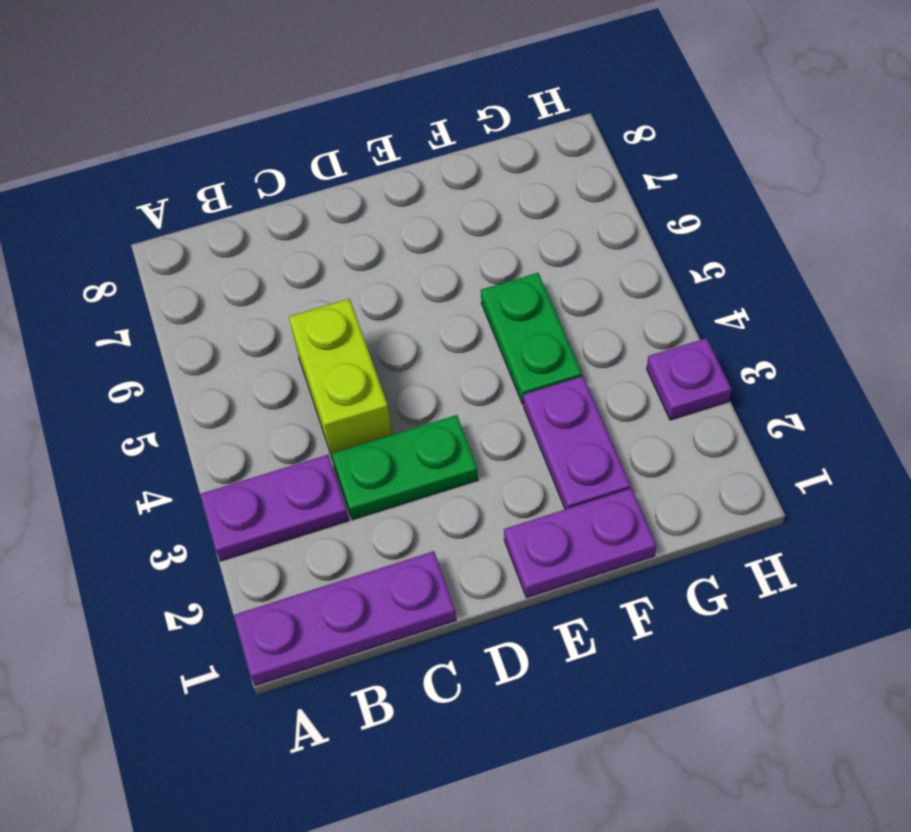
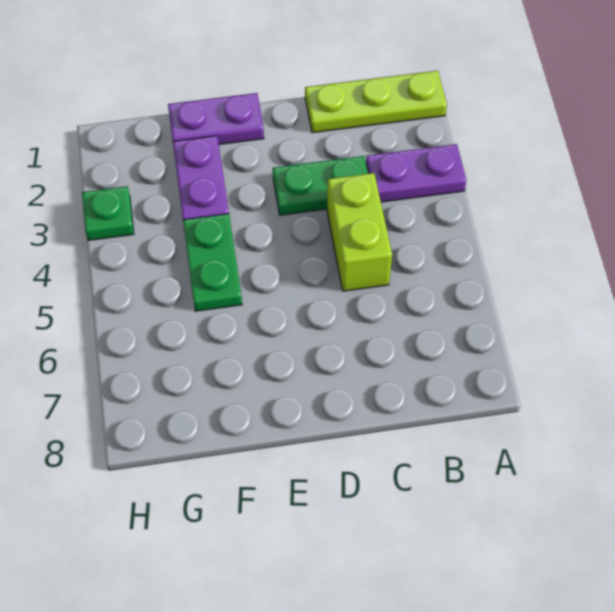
purple 1x3 plate [234,551,456,686] -> lime 1x3 plate [305,71,447,133]
purple 1x1 plate [647,338,732,420] -> green 1x1 plate [82,186,134,241]

